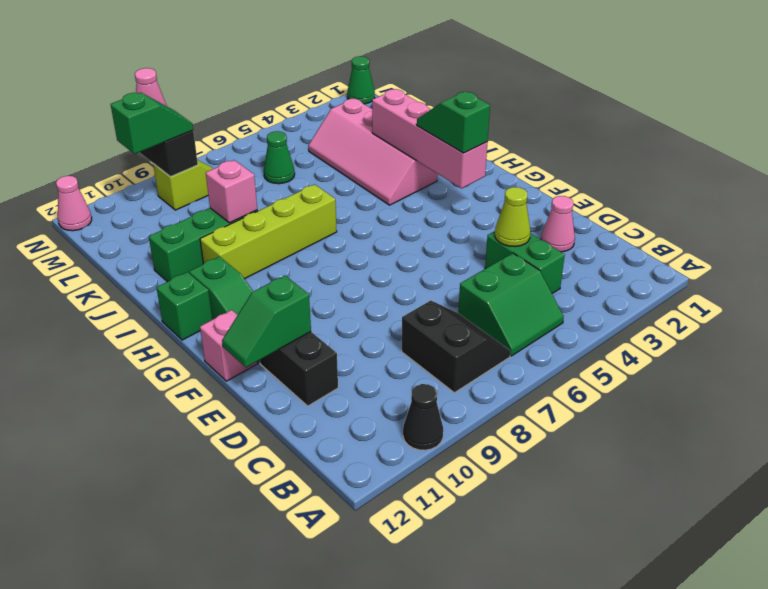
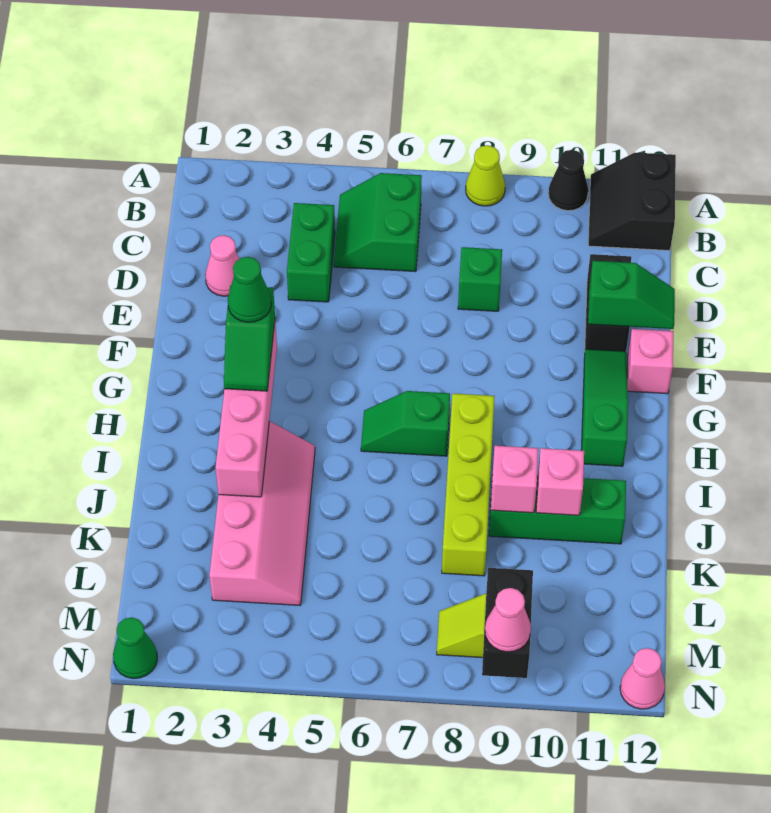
green 2x2 slope [458,253,564,356] -> green 2x2 slope turned to [334,173,422,272]
black 2x2 slope [402,301,510,393] -> black 2x2 slope moved to [588,153,676,251]
lime 1x1 cone [495,187,530,247] -> lime 1x1 cone moved to [466,145,505,206]
green 1x1 brick [156,272,212,340] -> green 1x1 brick moved to [458,247,502,311]
lime 1x4 brick [200,184,337,279] -> lime 1x4 brick turned to [442,394,494,576]
none -> pink 1x1 brick [536,448,584,515]
green 1x1 cone [264,131,295,184] -> green 1x1 cone moved to [228,257,271,322]
green 1x2 slope [111,92,193,154] -> green 1x2 slope moved to [361,391,450,456]

